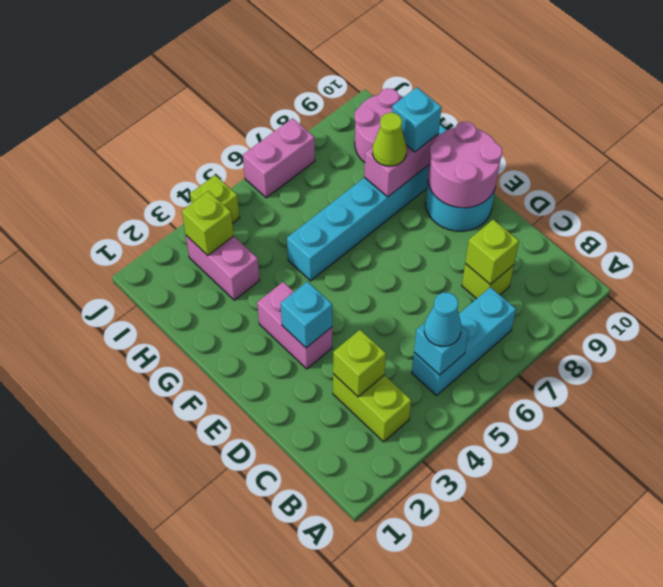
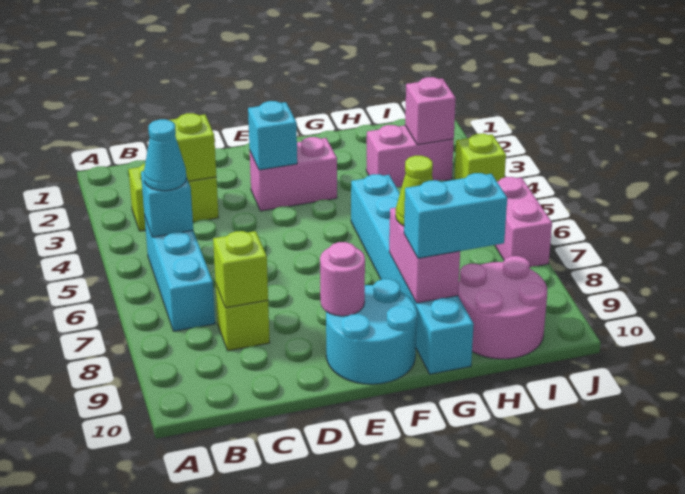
pink 2x2 round brick [428,122,502,208] -> pink 1x1 round brick [320,242,365,316]
cyan 1x1 brick [392,87,441,152] -> cyan 1x2 brick [404,173,507,258]
lime 1x1 brick [182,191,234,255] -> pink 1x1 brick [405,77,456,145]

